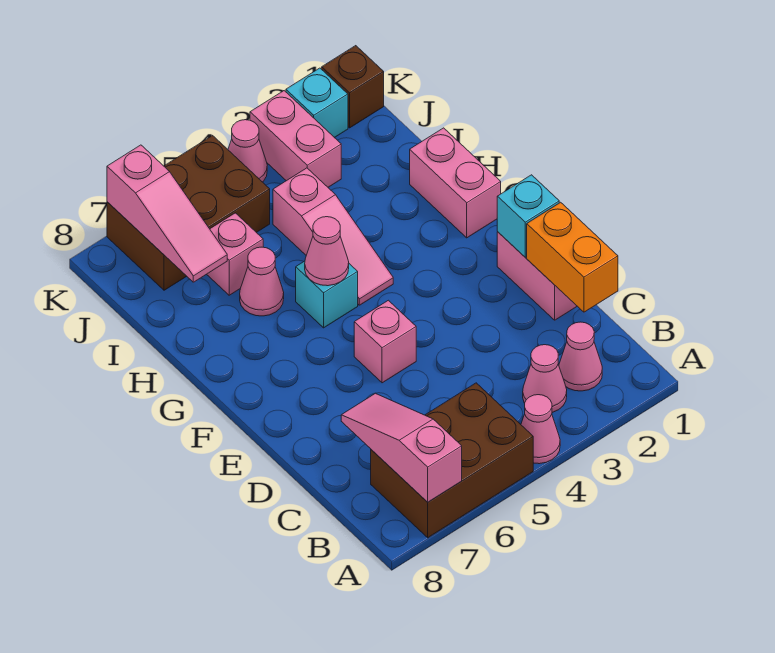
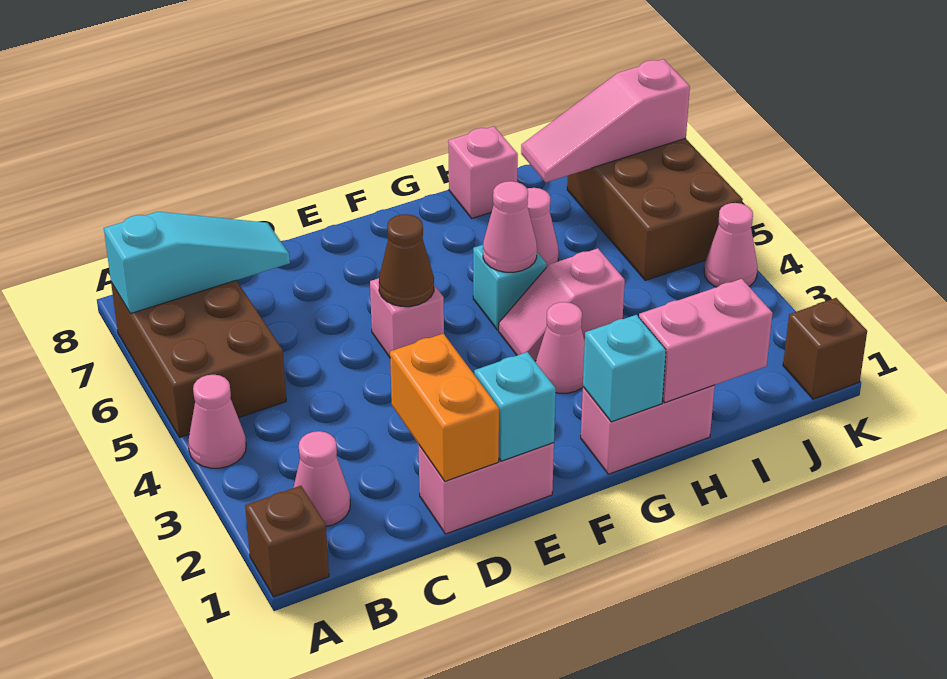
none -> brown 1x1 brick [245,486,329,597]
pink 1x3 slope [341,393,462,502] -> cyan 1x3 slope [104,212,290,314]
pink 1x1 cone [523,345,567,413] -> pink 1x1 cone moved to [536,302,585,393]
orange 1x2 brick [527,202,618,312] -> orange 1x2 brick turned to [390,334,499,481]
none -> brown 1x1 cone [379,214,434,307]
pink 1x3 slope [273,168,393,305] -> pink 1x2 slope [499,248,625,361]
pink 1x1 brick [207,213,263,295] -> pink 1x1 brick moved to [448,126,518,218]
pink 1x2 brick [250,91,341,187] -> pink 1x2 brick moved to [639,279,773,403]
cyan 1x1 brick [286,68,348,138] -> cyan 1x1 brick moved to [583,315,666,422]

